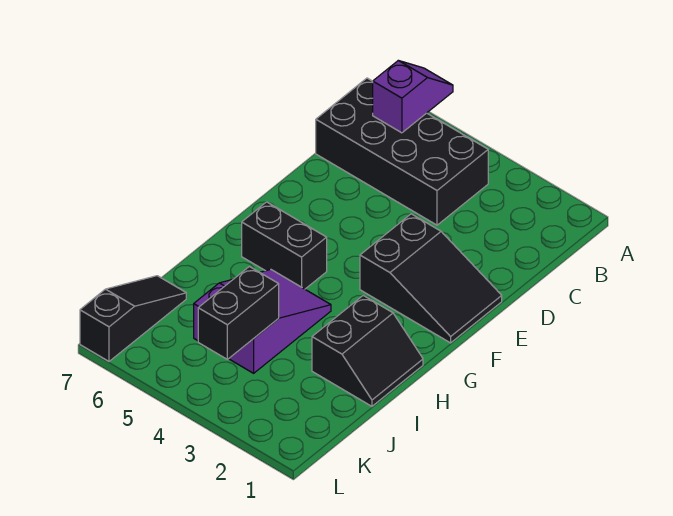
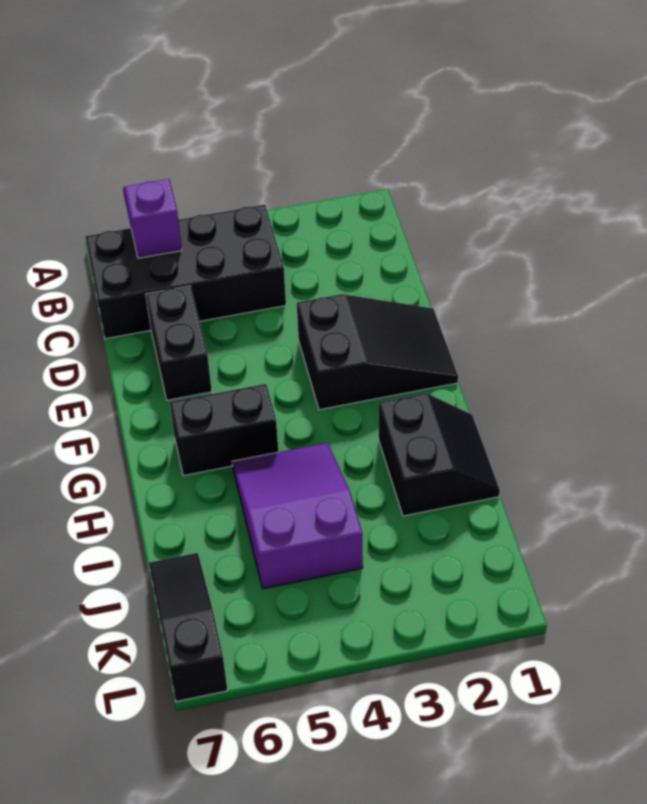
black 1x2 brick [198,267,279,359] -> black 1x2 brick moved to [146,286,212,400]

